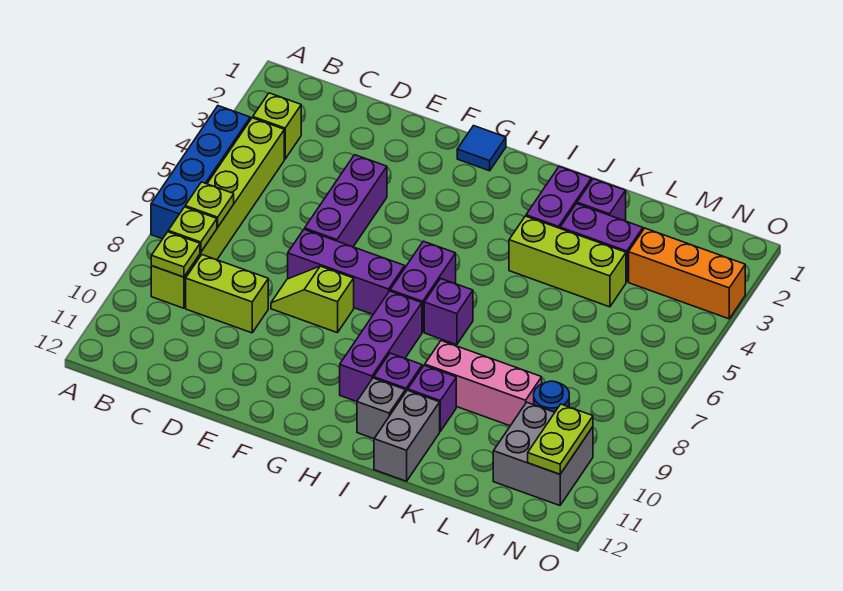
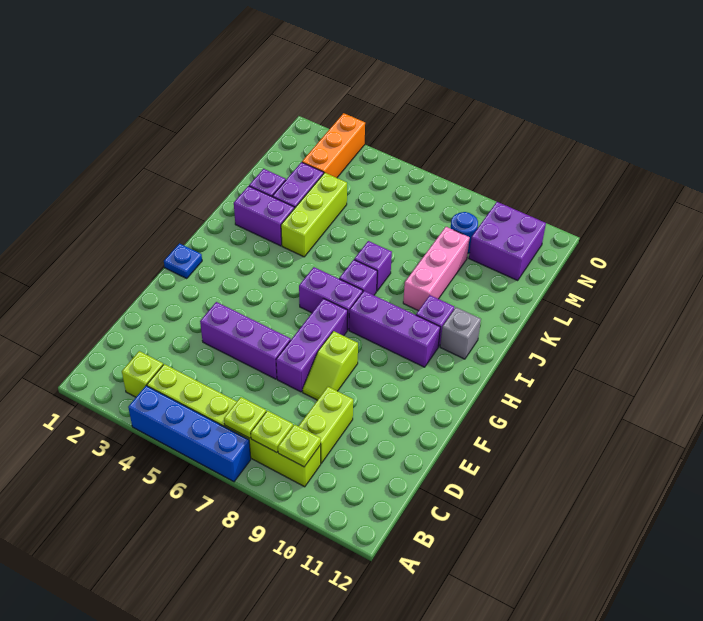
blue 1x1 tile [457,126,506,171] -> blue 1x1 plate [164,243,202,278]
purple 1x1 brick [408,365,456,431] -> purple 1x1 brick moved to [354,241,392,291]
grey 1x2 brick [374,390,440,481] -> none
grey 2x2 brick [493,402,593,505] -> purple 2x2 brick [469,202,546,281]
lime 1x2 plate [528,404,593,474] -> none

